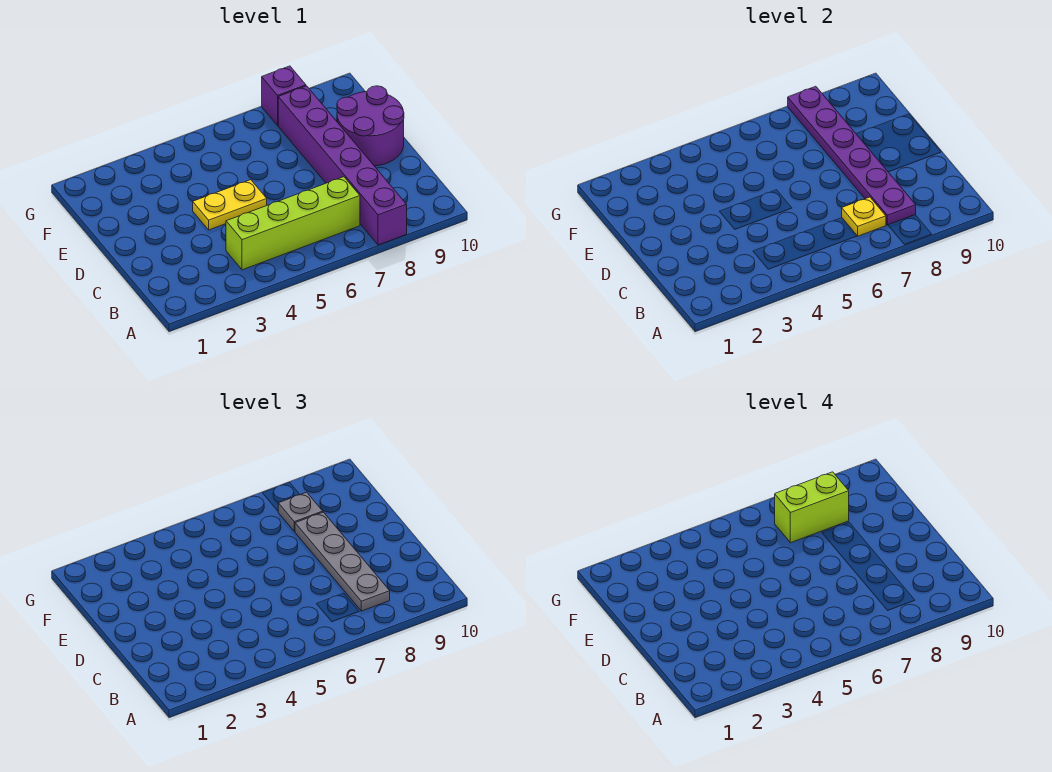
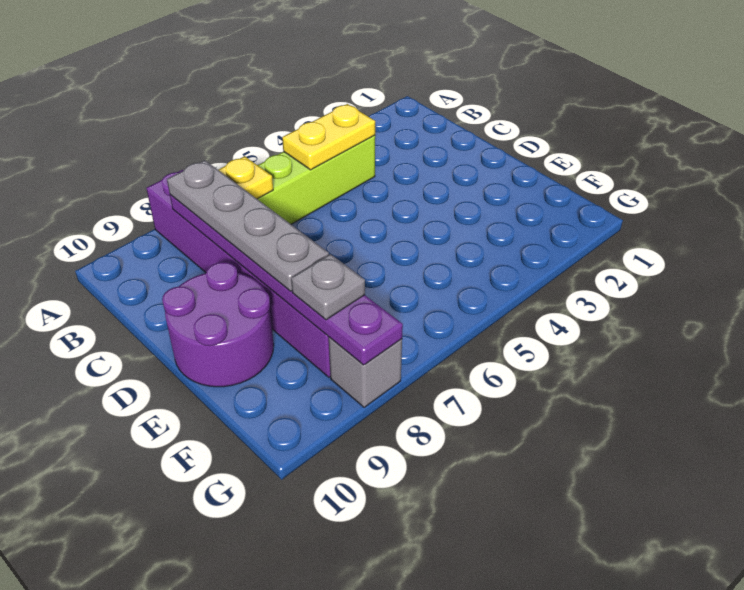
yellow 1x2 plate [193,180,267,230] -> yellow 1x2 plate moved to [282,104,375,170]
lime 1x2 brick [775,472,849,543] -> none
purple 1x1 brick [262,66,306,125] -> grey 1x1 brick [329,337,402,408]

